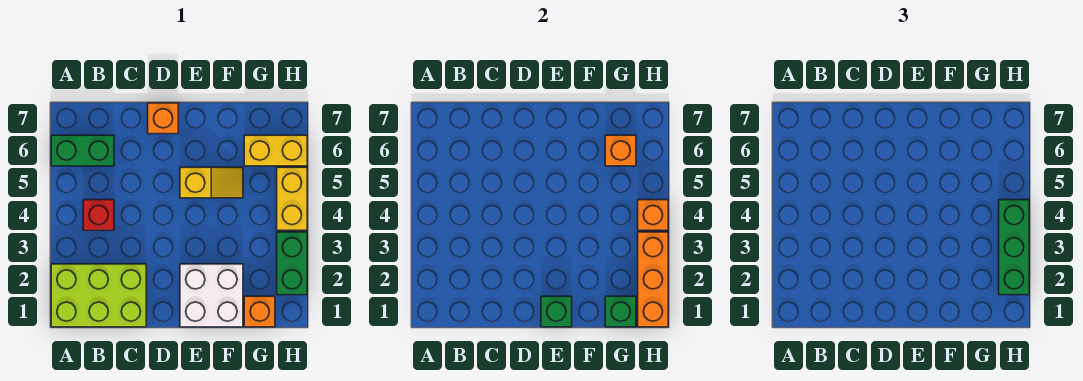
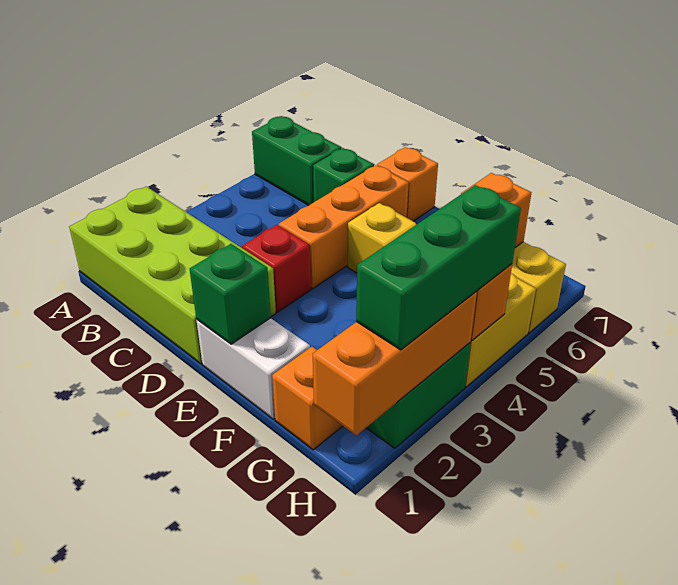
lime 2x3 brick [51,264,146,327] -> lime 2x4 brick [69,186,276,364]
red 1x1 brick [83,200,114,230] -> red 1x1 brick moved to [242,225,311,312]
none -> orange 1x3 brick [279,165,409,289]
white 2x2 brick [180,264,243,327] -> white 1x2 brick [196,318,310,419]
green 1x1 brick [605,296,636,327] -> green 1x1 brick moved to [313,148,374,202]

